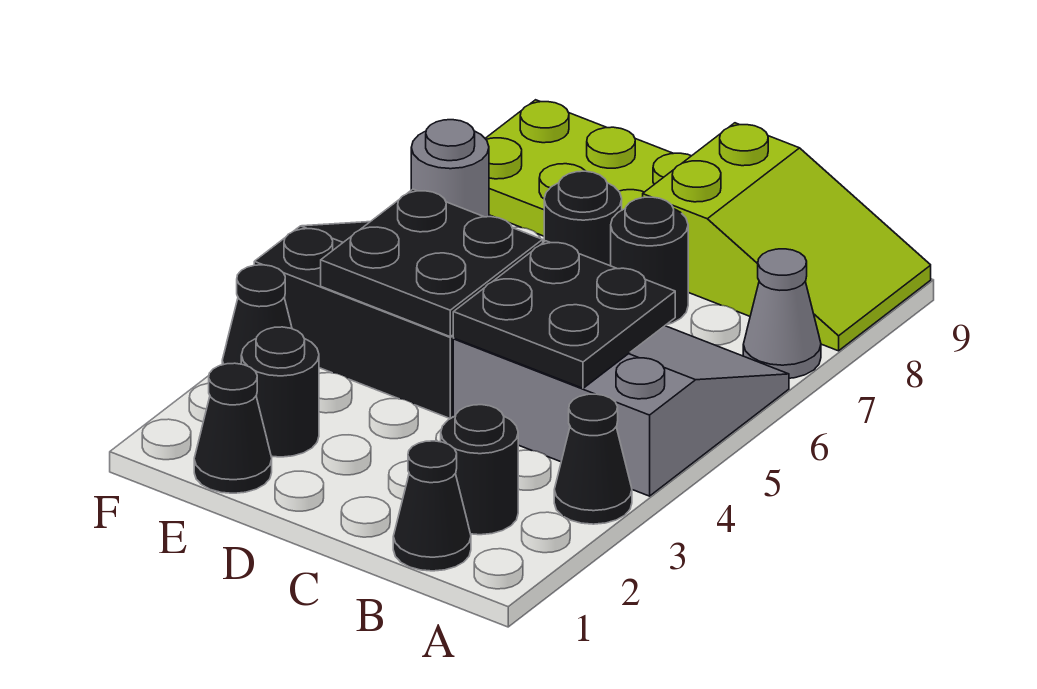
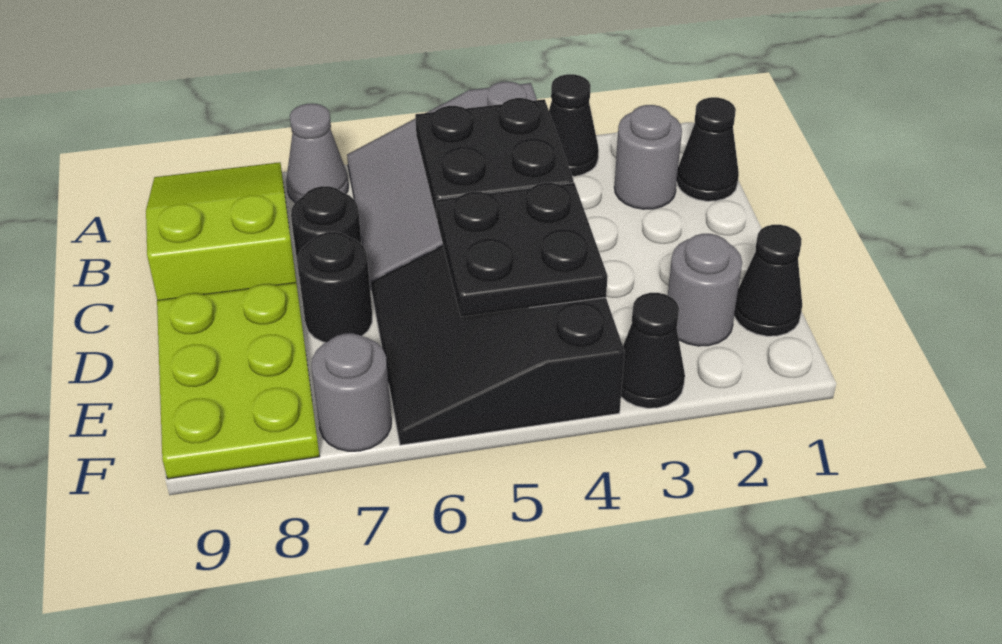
black 1x1 round brick [441,405,518,535] -> grey 1x1 round brick [614,105,682,209]
black 1x1 round brick [241,327,319,457] -> grey 1x1 round brick [668,234,742,346]

